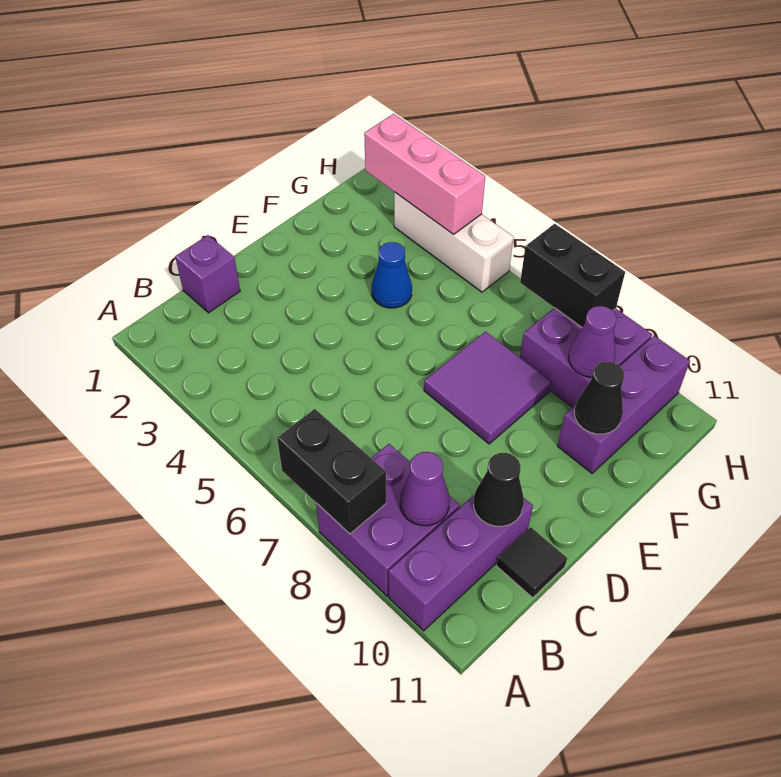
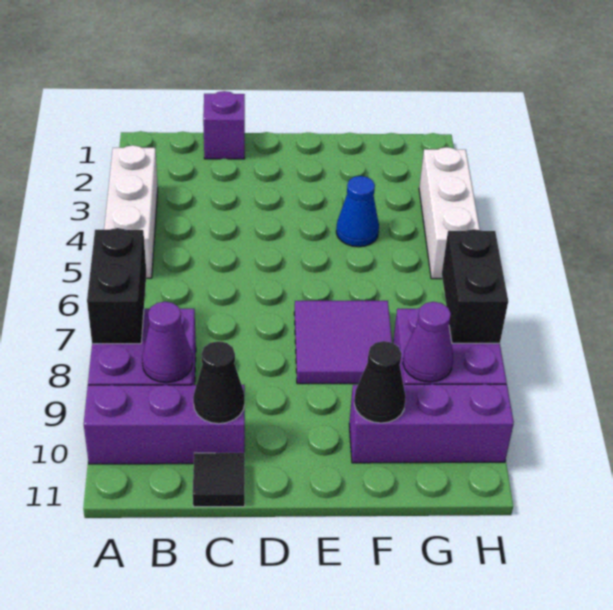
none -> white 1x3 brick [104,145,158,278]
pink 1x3 brick [364,114,485,234] -> none

